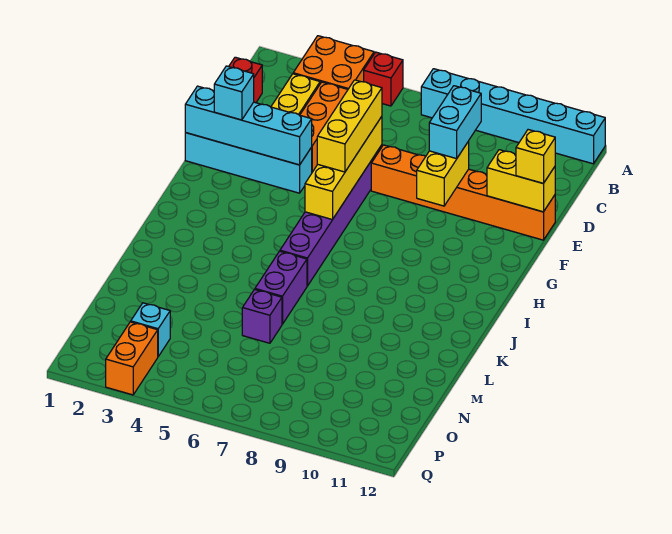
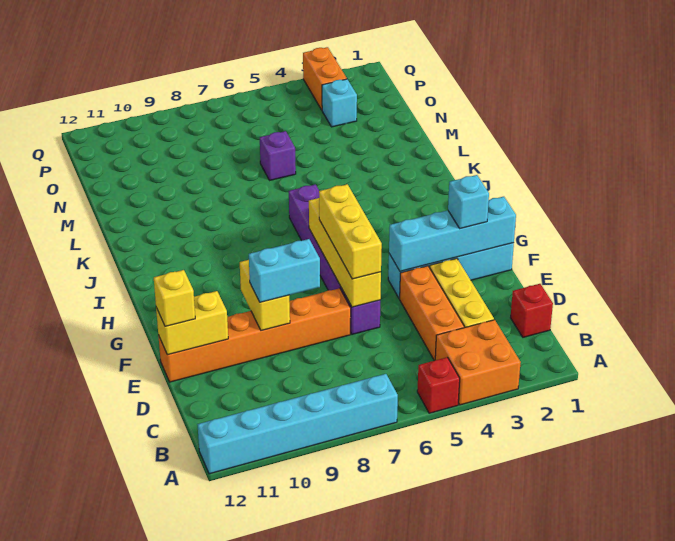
cyan 1x2 brick [429,86,481,159] -> cyan 1x2 brick turned to [249,239,320,302]
purple 1x2 brick [255,251,307,324] -> none

